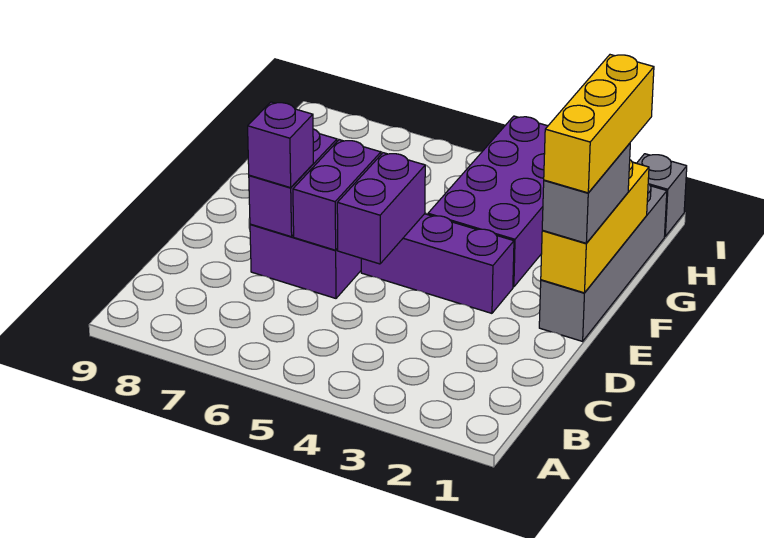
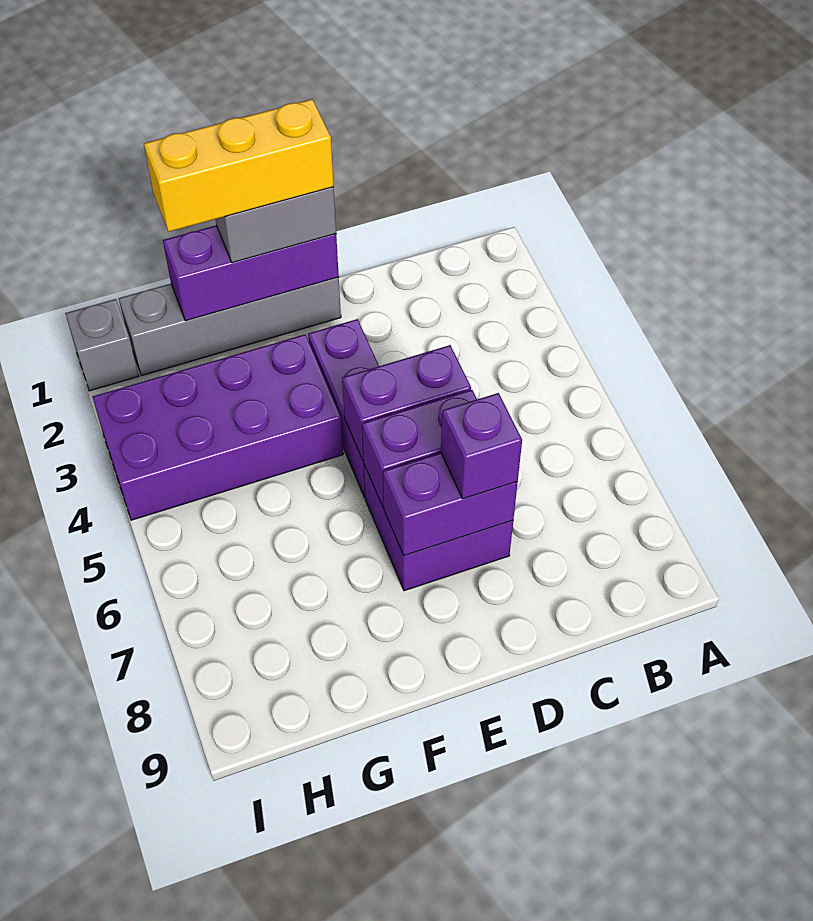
yellow 1x3 brick [541,160,649,293] -> purple 1x3 brick [163,225,339,321]

